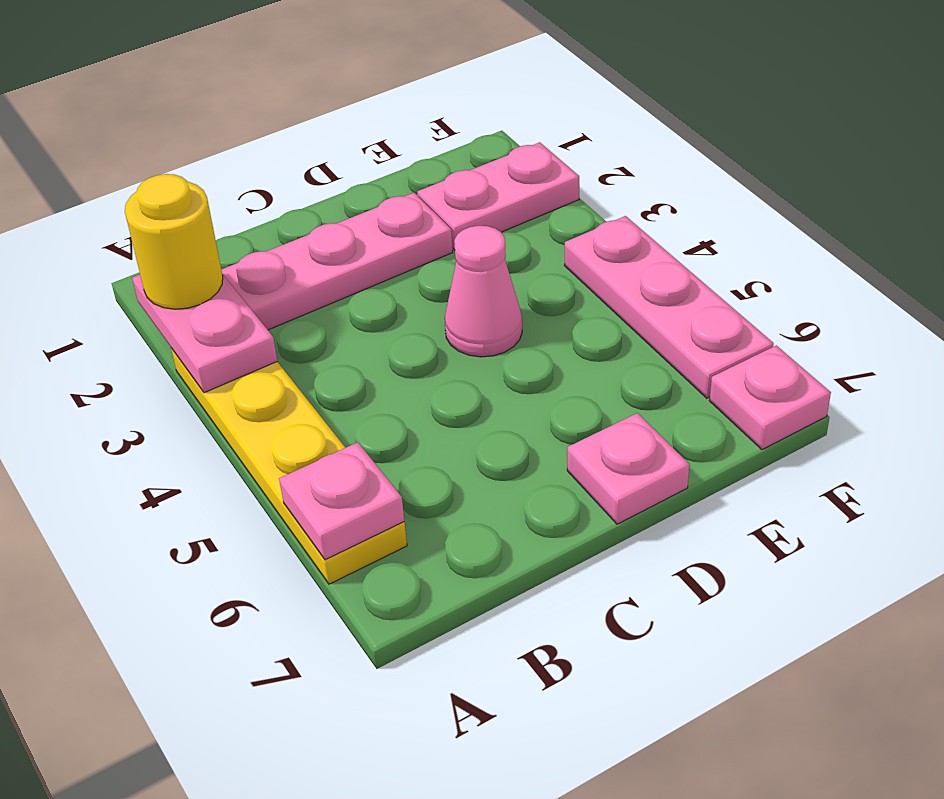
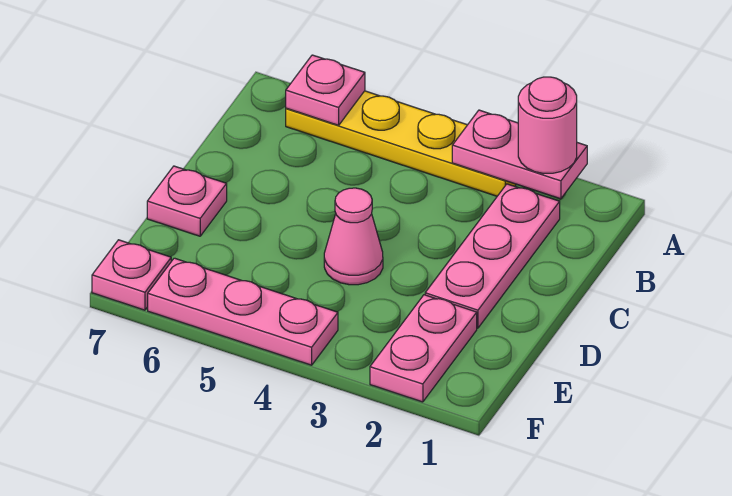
yellow 1x1 round brick [125,174,223,309] -> pink 1x1 round brick [518,77,577,173]

